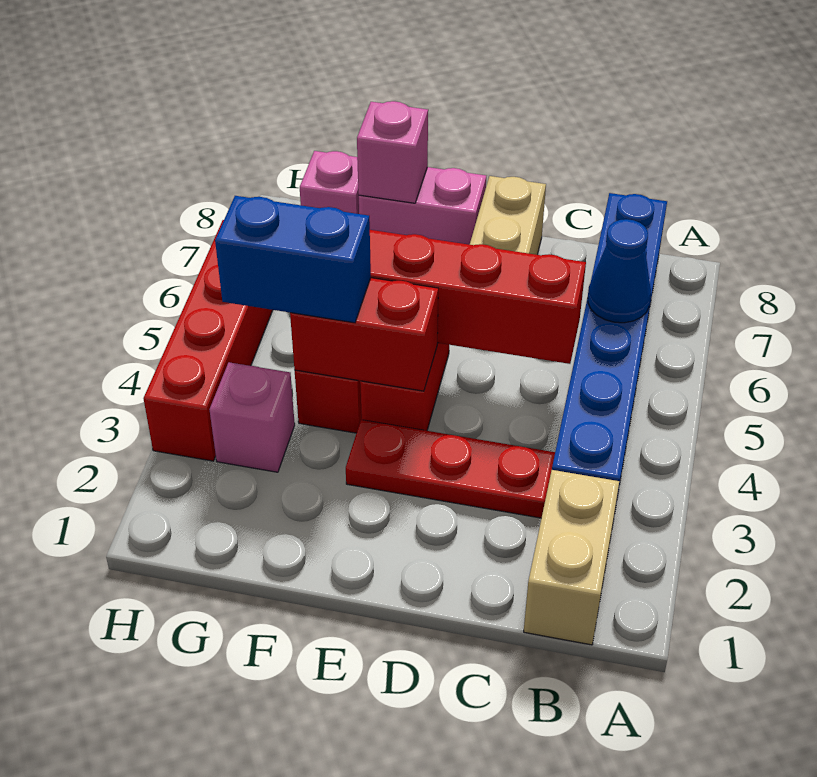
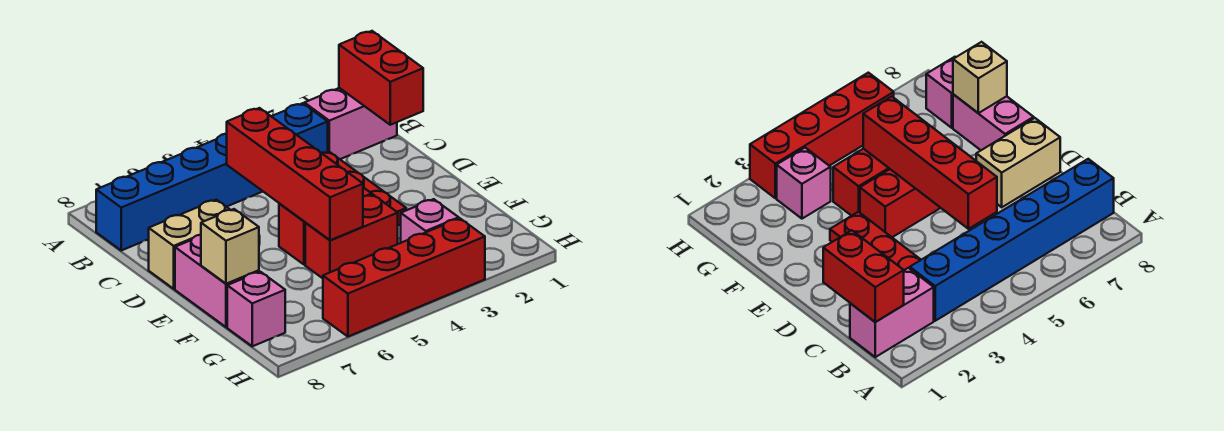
tan 1x2 brick [524,470,619,645] -> pink 1x2 brick [304,88,397,159]
blue 1x1 cone [588,219,651,323] -> none
red 1x2 brick [290,278,438,391] -> red 1x2 brick moved to [339,31,423,125]
blue 1x2 brick [215,196,371,323] -> none
pink 1x1 brick [357,101,428,203] -> tan 1x1 brick [201,209,259,284]

